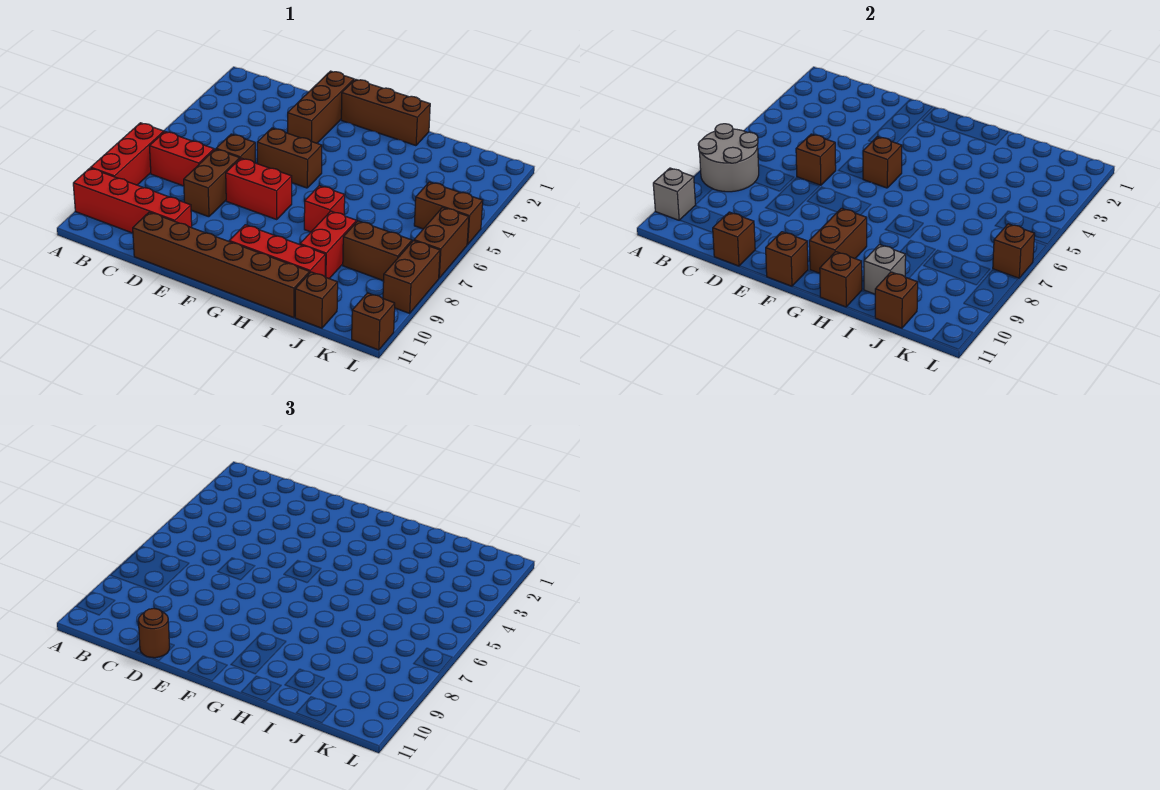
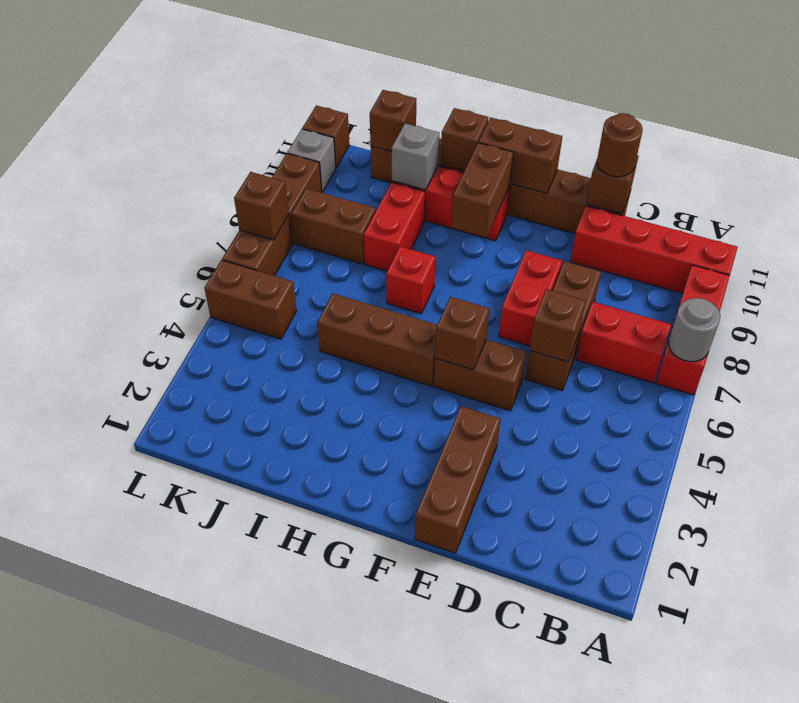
grey 2x2 round brick [698,124,759,192] -> grey 1x1 round brick [669,298,720,362]
grey 1x1 brick [653,168,696,220] -> grey 1x1 brick moved to [287,129,336,192]
red 1x2 brick [226,158,292,220] -> red 1x2 brick turned to [499,250,562,346]
brown 1x3 brick [341,79,430,146] -> brown 1x3 brick moved to [317,293,437,386]
brown 1x1 brick [766,232,808,286] -> brown 1x2 brick [479,117,562,193]

